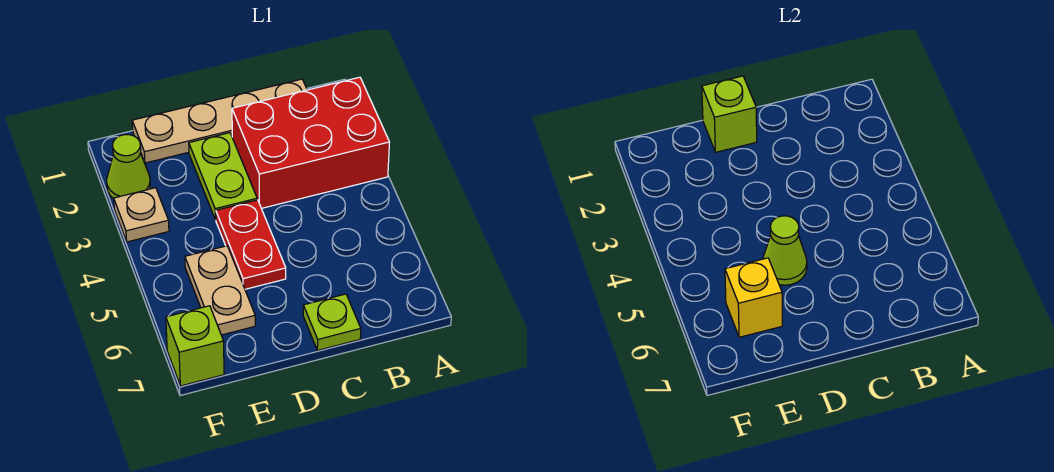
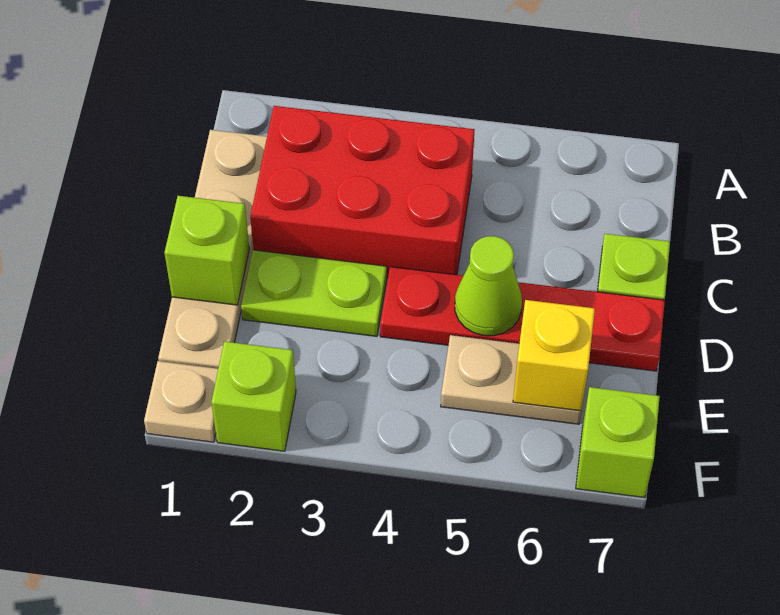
red 2x3 brick [232,77,390,208] -> red 2x3 brick turned to [250,106,475,278]
red 1x2 plate [216,200,286,289] -> red 1x4 plate [380,267,665,371]
lime 1x1 cone [107,135,150,199] -> lime 1x1 brick [211,341,296,451]
tan 1x1 plate [114,188,169,242] -> tan 1x1 plate moved to [144,361,218,442]

